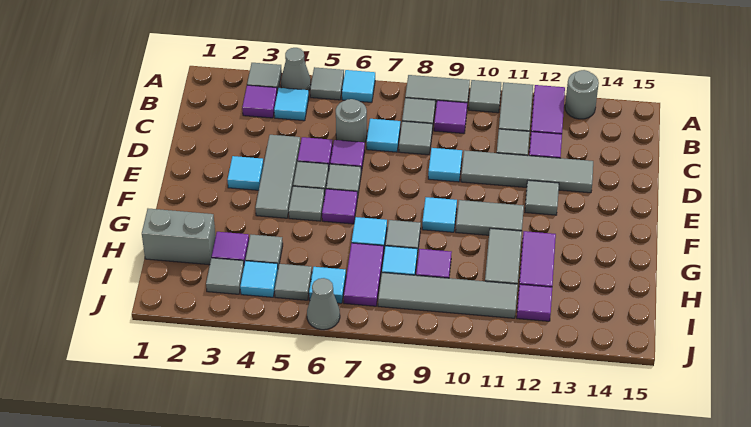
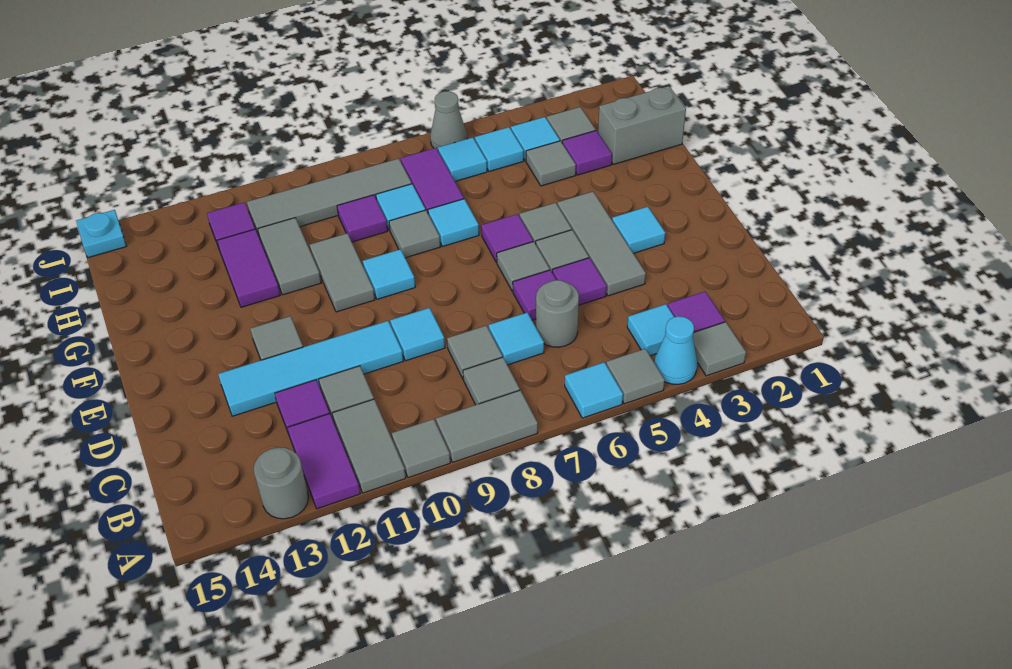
grey 1x1 cone [281,48,311,91] -> cyan 1x1 cone [654,316,697,384]
purple 1x1 tile [434,100,467,133] -> none
grey 1x4 tile [461,150,593,193] -> cyan 1x4 tile [218,321,403,416]
grey 1x2 tile [456,200,524,235] -> grey 1x2 tile turned to [310,233,375,312]
grey 1x1 tile [275,264,312,300] -> cyan 1x1 tile [475,127,524,171]
none -> cyan 1x1 plate [76,210,126,258]

